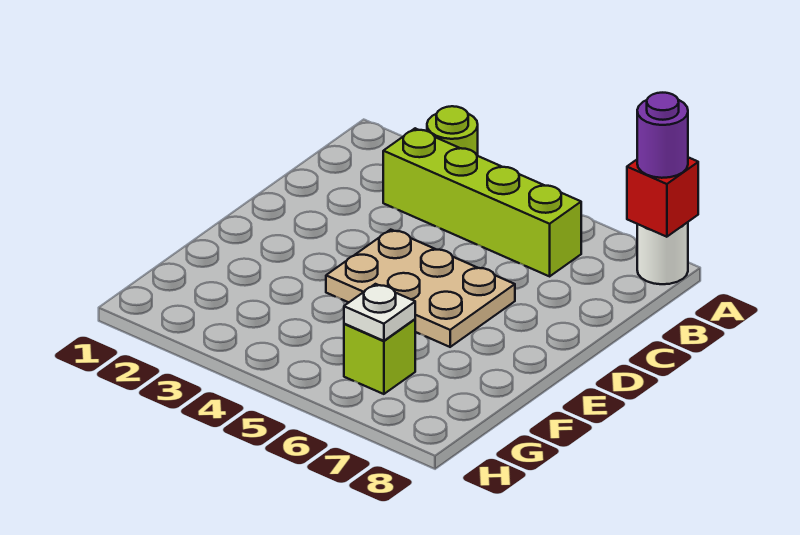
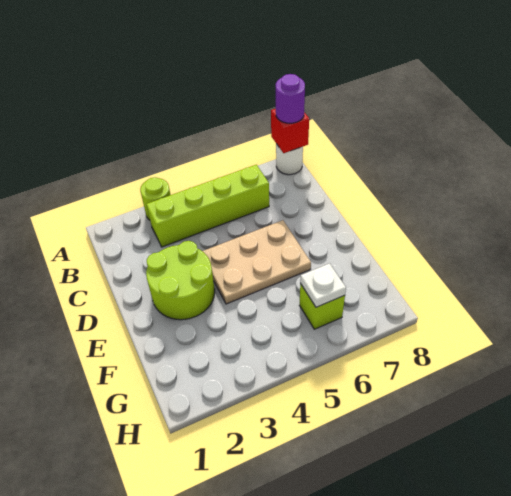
none -> lime 2x2 round brick [146,241,215,320]

